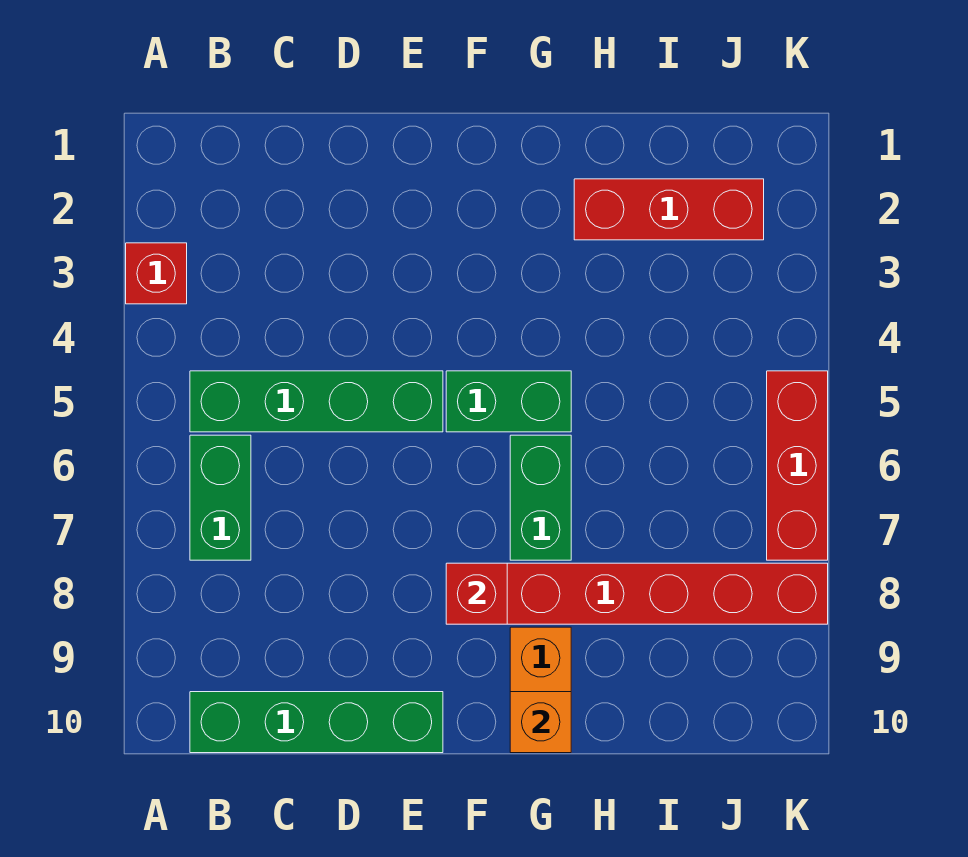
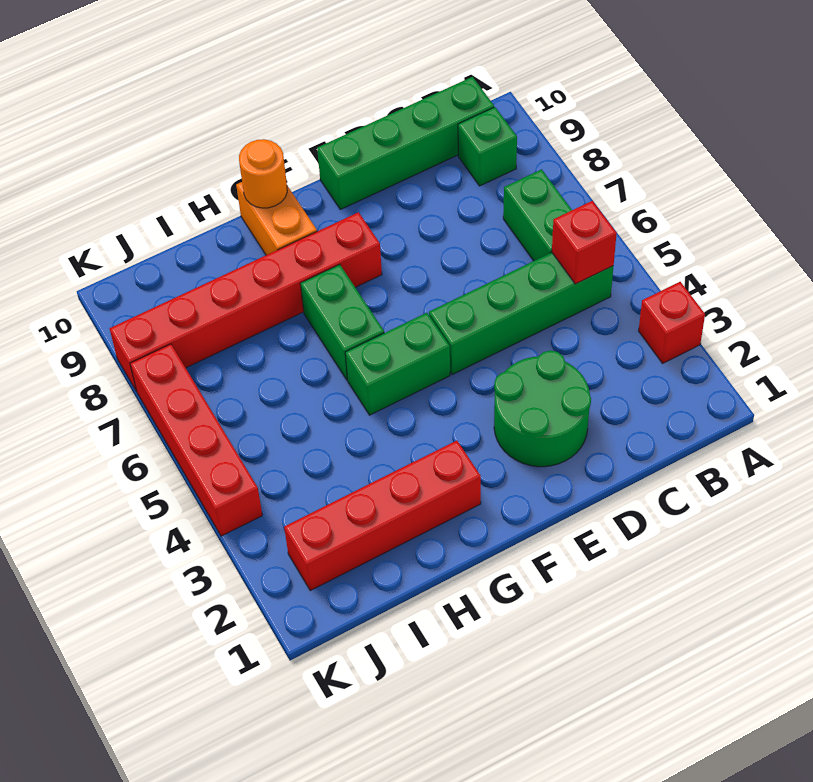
none -> green 1x1 brick [458,107,517,186]
none -> green 2x2 round brick [494,350,591,467]
red 1x1 brick [446,563,507,624] -> red 1x1 brick moved to [552,201,617,284]
orange 1x1 brick [510,692,571,753] -> orange 1x1 round brick [239,139,287,208]
red 1x3 brick [574,179,764,240] -> red 1x4 brick [284,441,481,591]
red 1x3 brick [767,371,828,560] -> red 1x4 brick [130,344,262,536]

